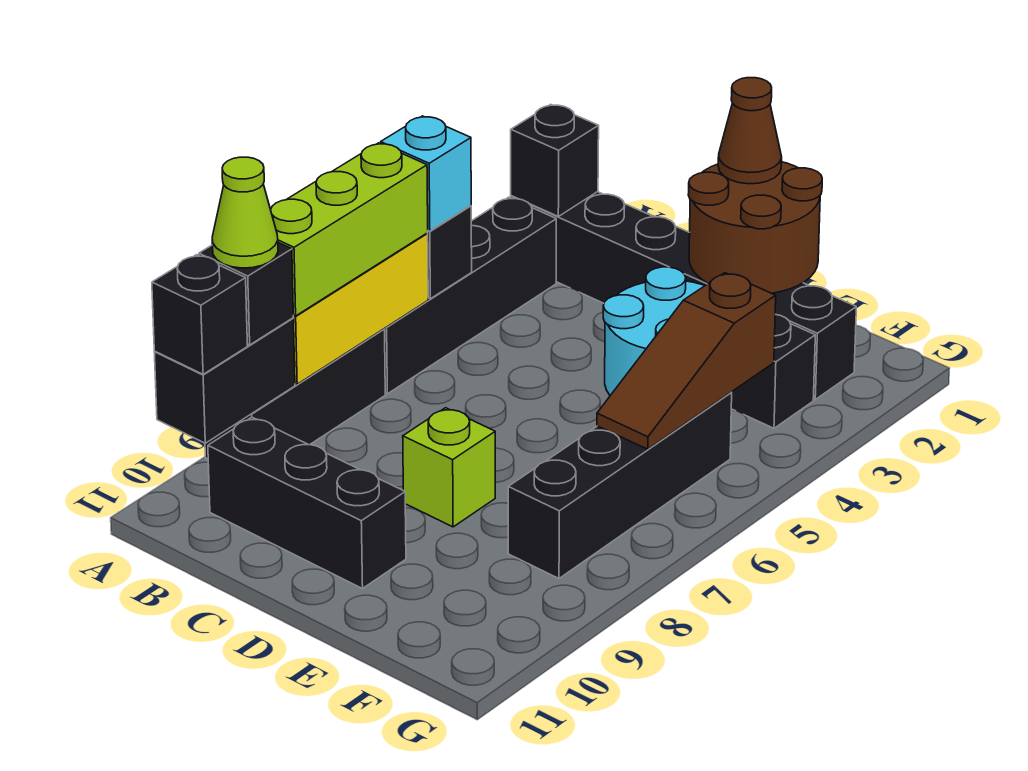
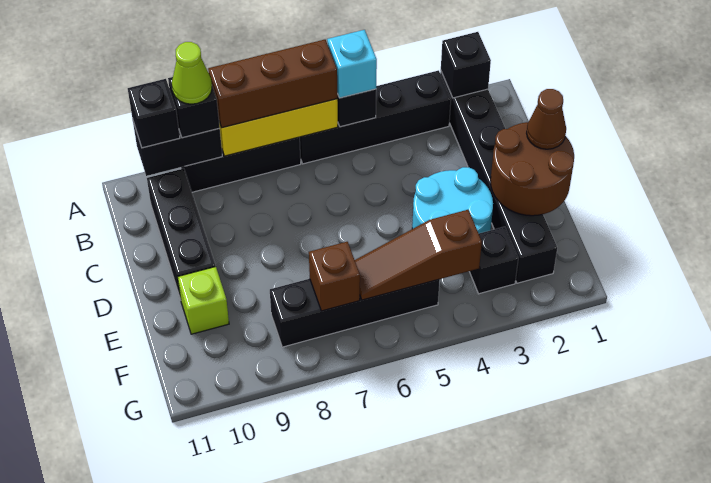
lime 1x3 brick [271,143,428,316] -> brown 1x3 brick [208,40,337,128]
lime 1x1 brick [403,408,495,527] -> lime 1x1 brick moved to [178,267,229,334]
none -> brown 1x1 brick [309,242,360,311]

